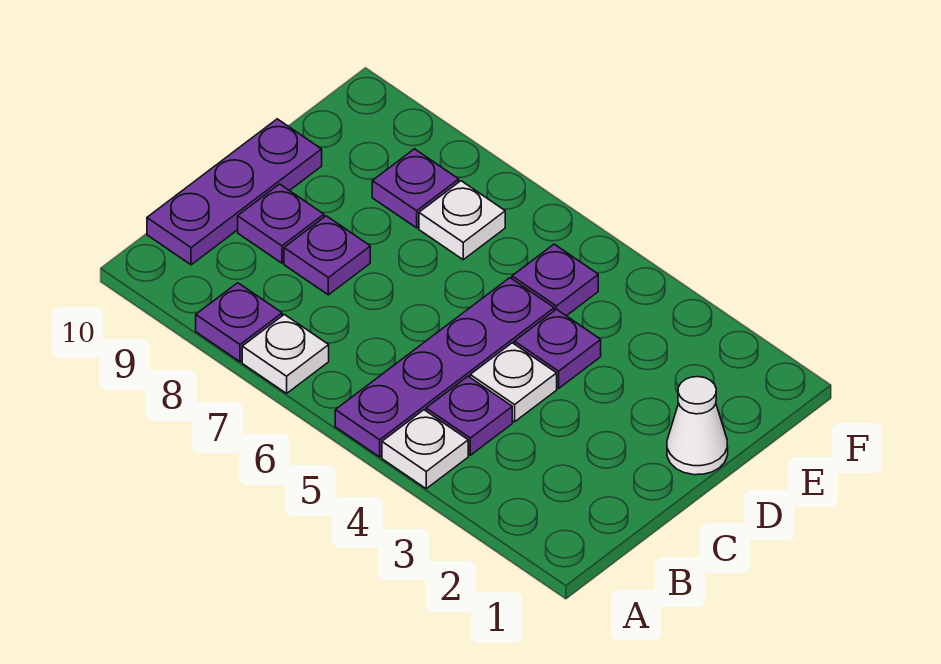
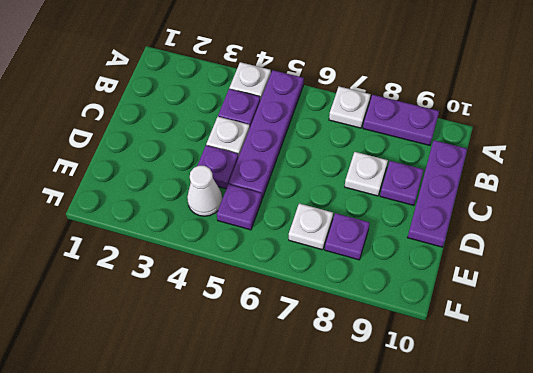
purple 1x1 plate [196,283,282,362] -> purple 1x2 plate [363,95,439,145]
purple 1x1 plate [284,216,370,295] -> white 1x1 plate [345,152,388,196]
white 1x1 cone [667,377,728,475] -> white 1x1 cone moved to [187,166,222,216]

